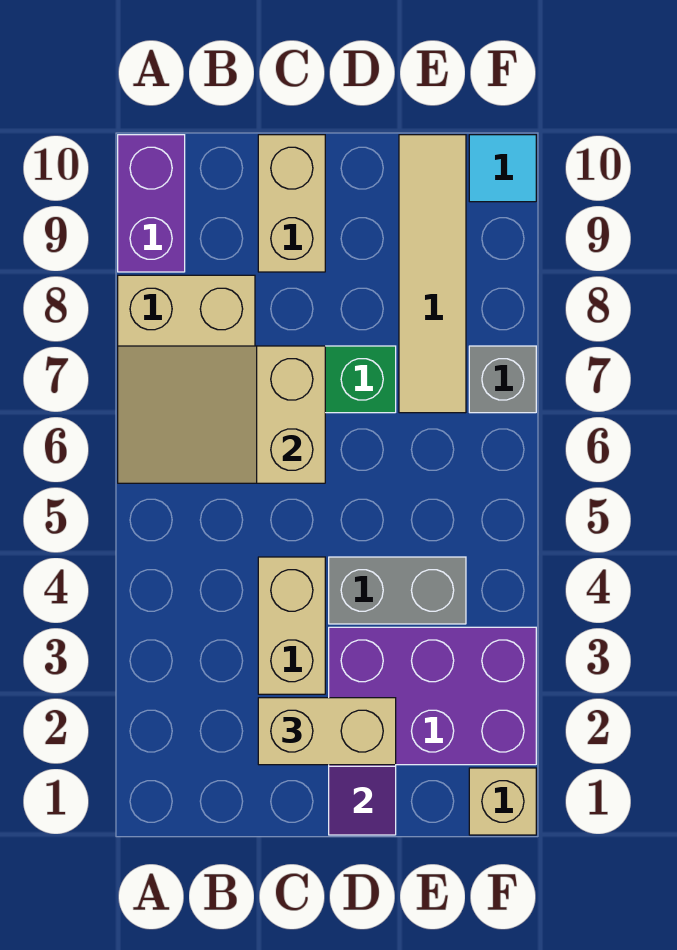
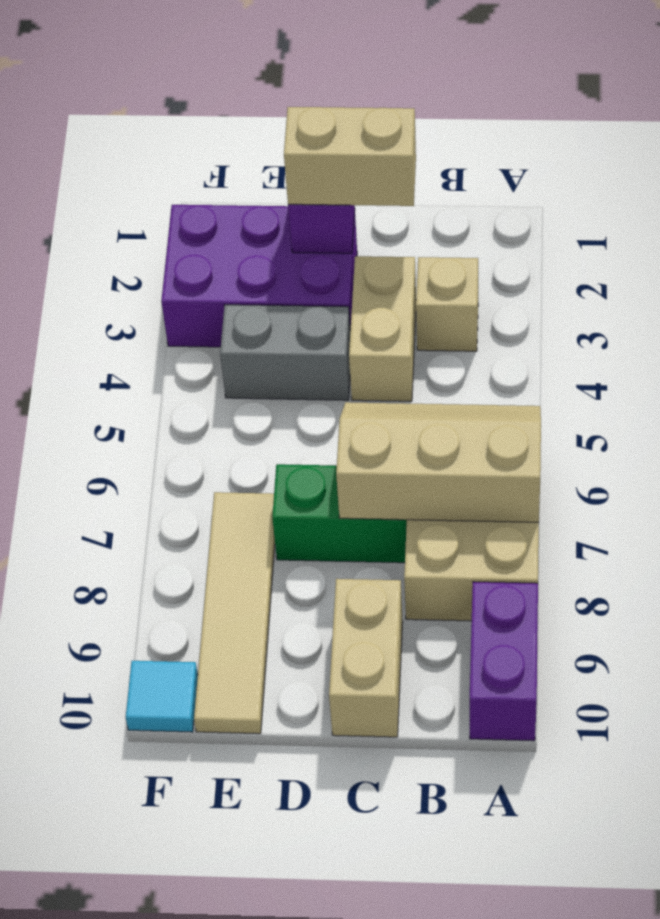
tan 2x3 slope [118,346,325,483] -> tan 2x3 slope turned to [336,402,541,522]
tan 1x1 brick [469,768,536,835] -> tan 1x1 brick moved to [416,257,478,351]
grey 1x1 brick [469,346,536,413] -> none

